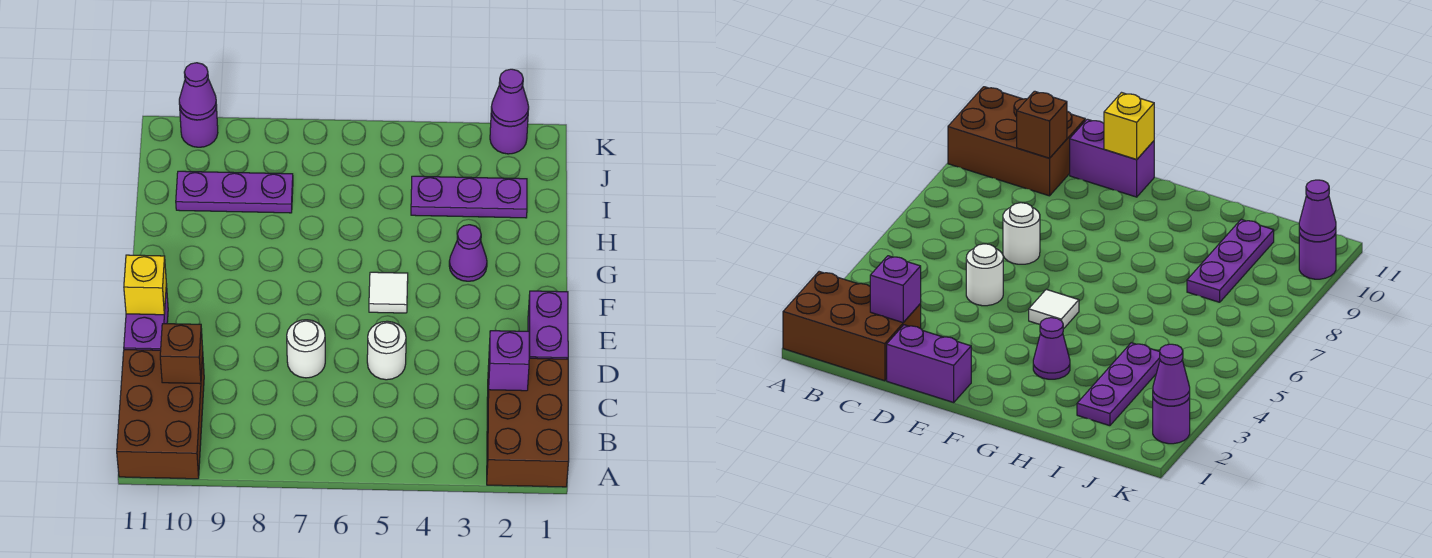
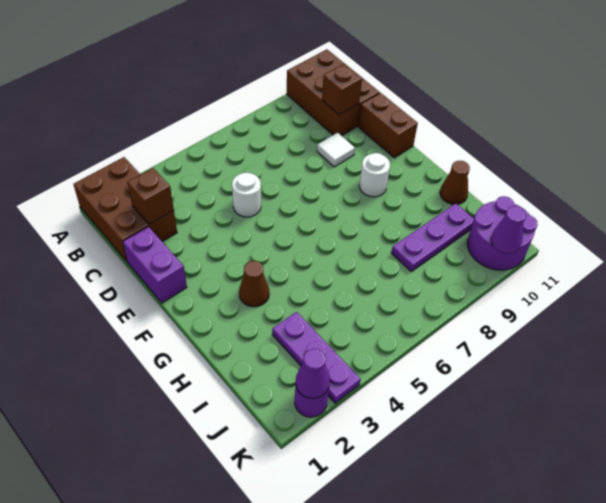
purple 1x1 brick [489,331,529,391] -> brown 1x1 brick [127,168,174,224]
white 1x1 round brick [287,320,325,378] -> white 1x1 round brick moved to [359,153,390,197]
purple 1x2 brick [124,284,168,350] -> brown 1x2 brick [358,93,418,158]
yellow 1x1 brick [124,255,166,315] -> none
white 1x1 tile [369,272,408,313] -> white 1x1 tile moved to [317,133,355,167]
purple 1x1 cone [449,225,487,281] -> brown 1x1 cone [239,261,269,307]
none -> brown 1x1 cone [440,161,470,204]
purple 1x3 plate [411,176,527,218] -> purple 1x3 plate turned to [272,312,361,403]
purple 1x1 round brick [180,106,218,147] -> purple 2x2 round brick [467,196,538,270]

